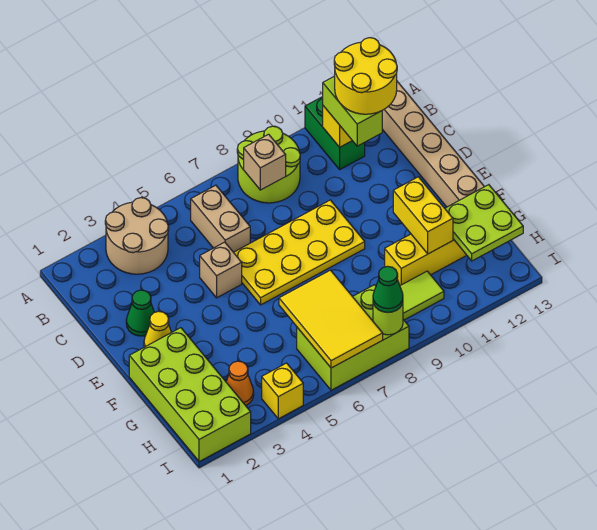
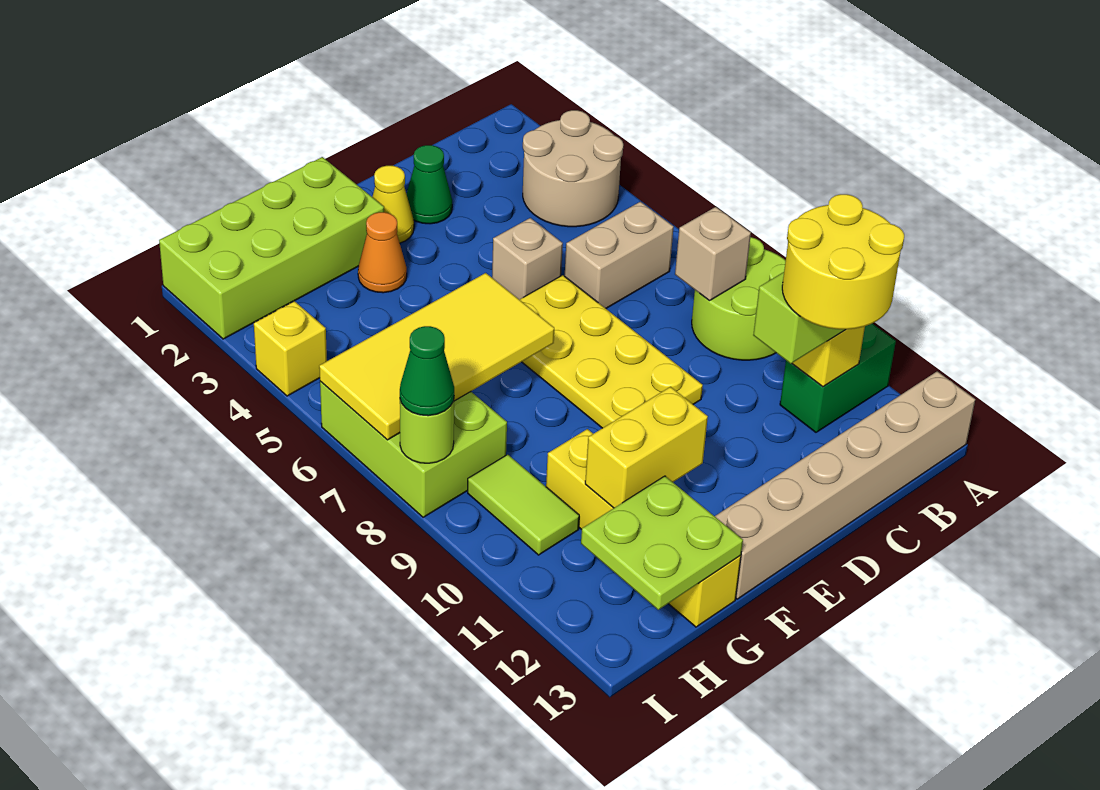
yellow 2x3 tile [279,270,383,368] -> yellow 2x4 tile [319,273,554,440]
orange 1x1 cone [226,361,254,406] -> orange 1x1 cone moved to [358,212,407,293]

